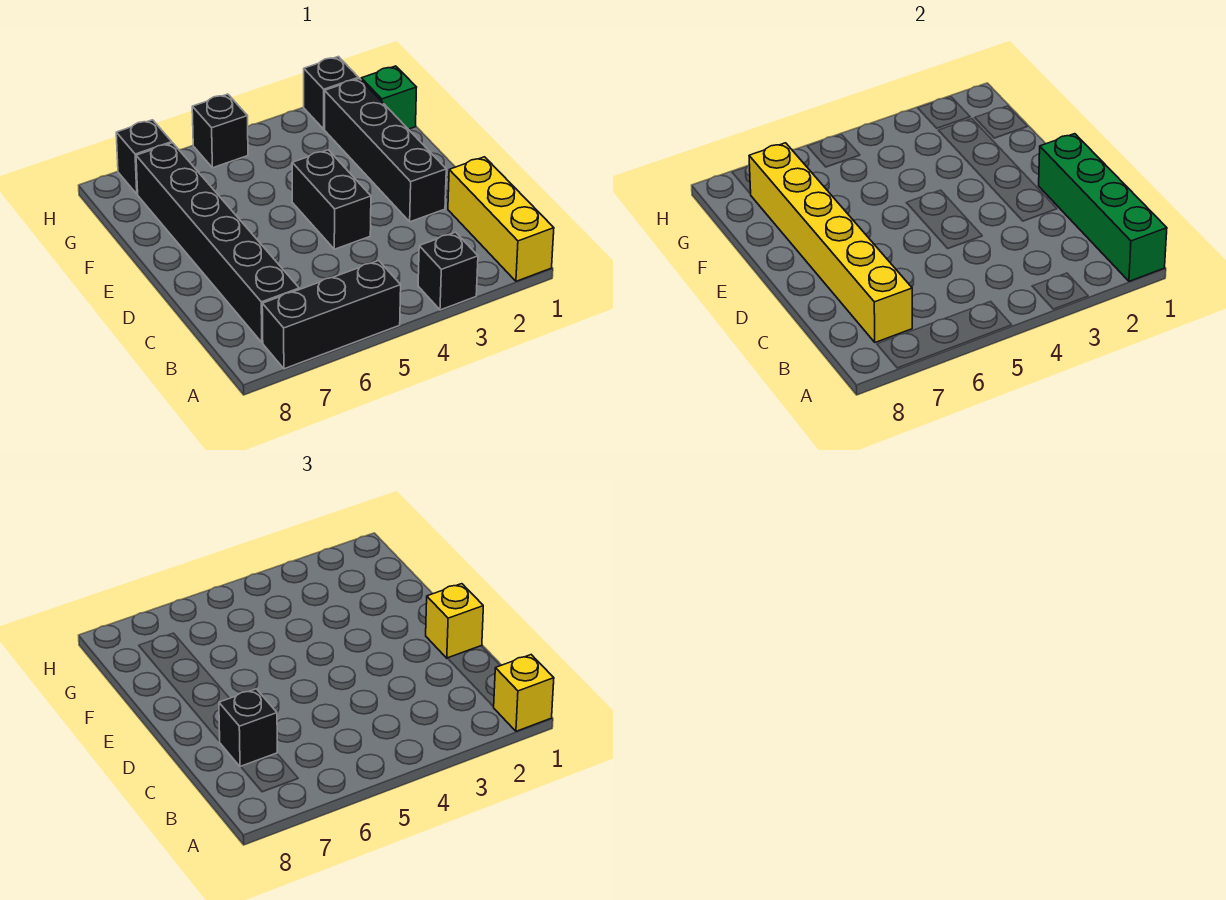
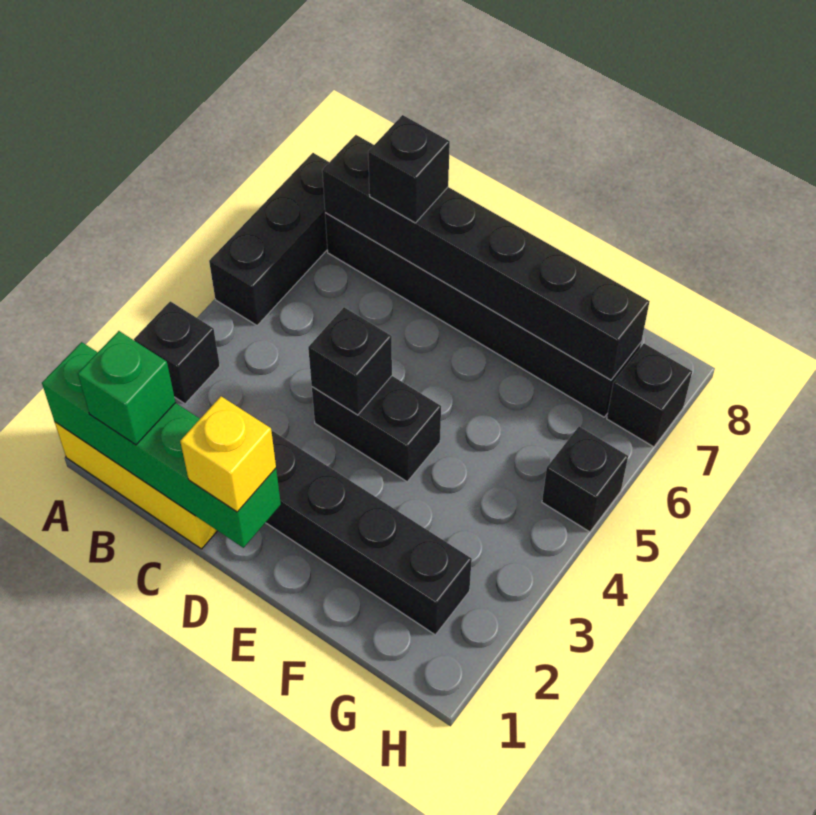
yellow 1x1 brick [494,655,554,731] -> none
yellow 1x6 brick [749,143,912,342] -> black 1x6 brick [322,135,650,380]
green 1x1 brick [361,66,417,129] -> green 1x1 brick moved to [78,331,176,445]
black 1x1 brick [304,57,359,129] -> black 1x1 brick moved to [308,307,392,415]

